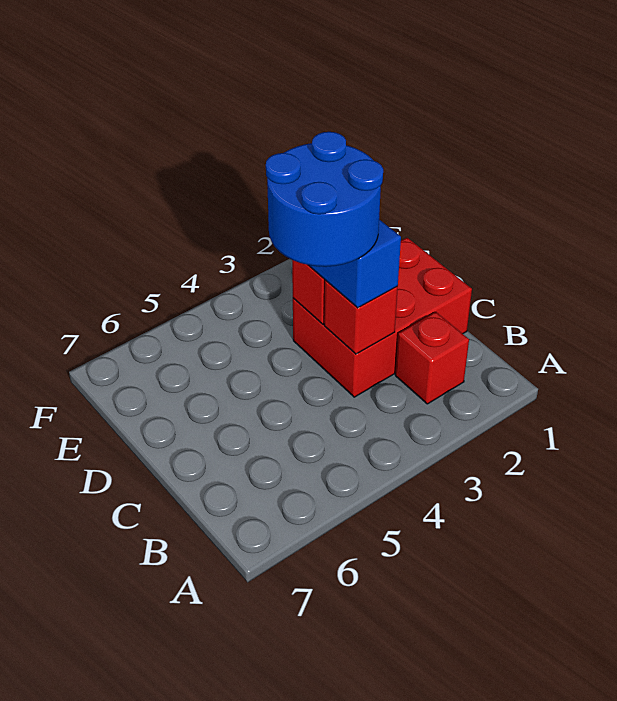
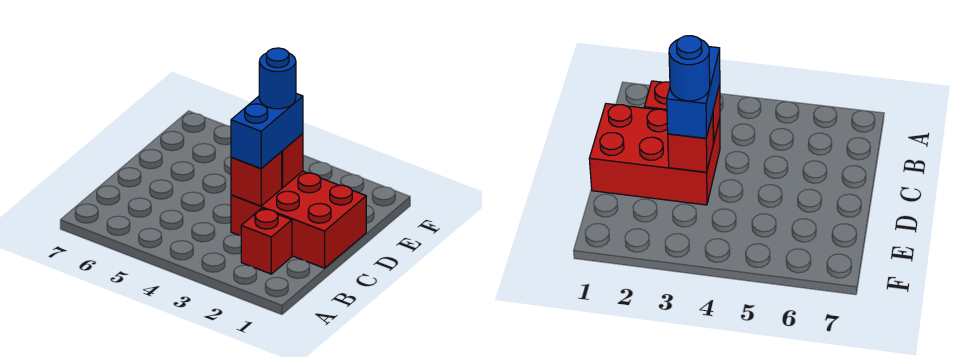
blue 2x2 round brick [266,132,383,267] -> blue 1x1 round brick [259,48,296,109]

